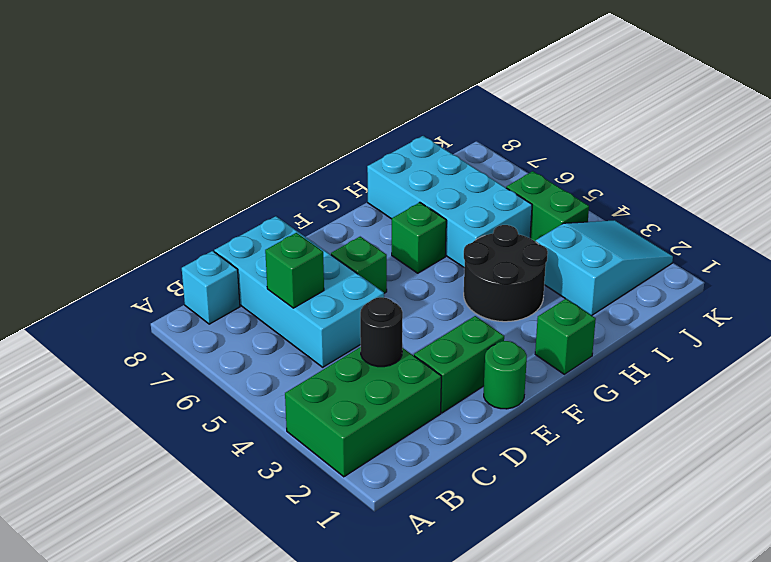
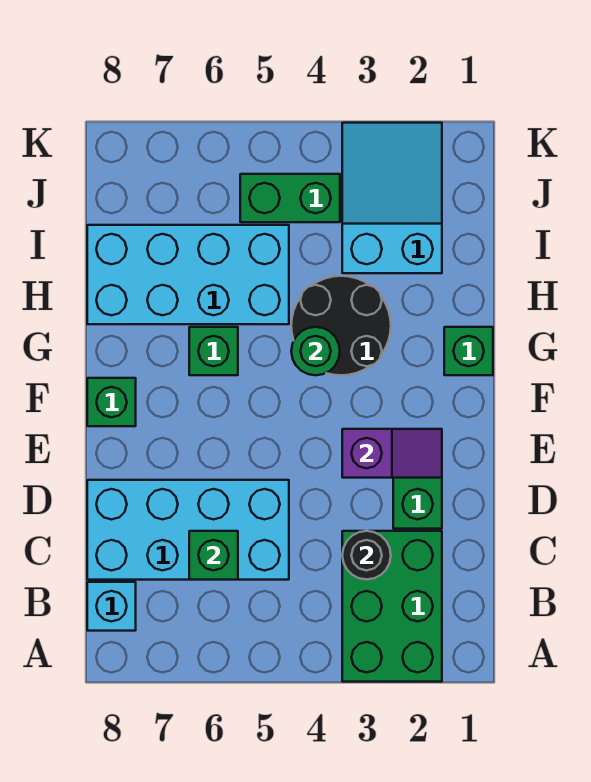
green 1x1 round brick [484,341,527,409] -> green 1x1 round brick moved to [291,327,340,375]
none -> purple 1x2 slope [342,429,442,478]
green 1x1 brick [331,237,387,293] -> green 1x1 brick moved to [87,378,136,426]

